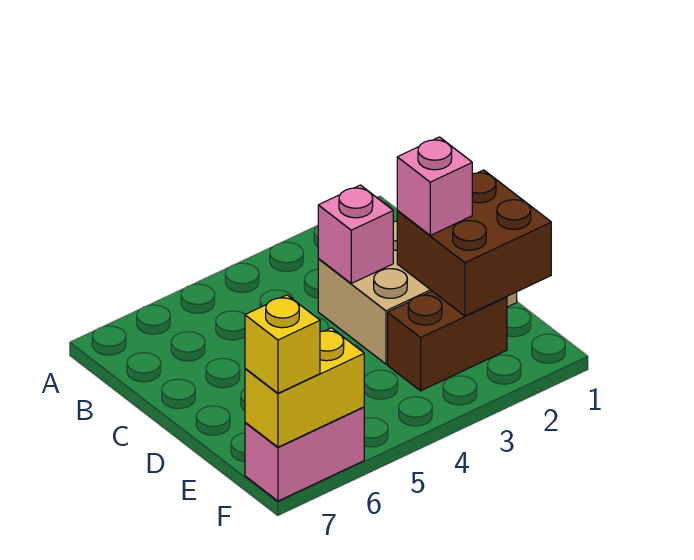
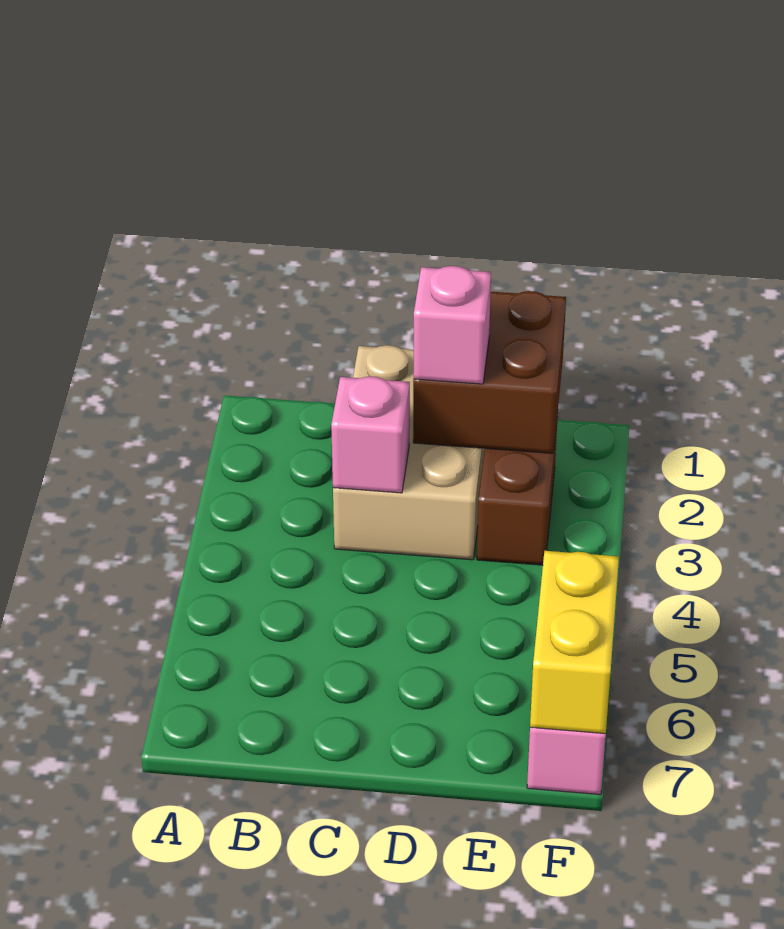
yellow 1x1 brick [245,295,320,393] -> none

